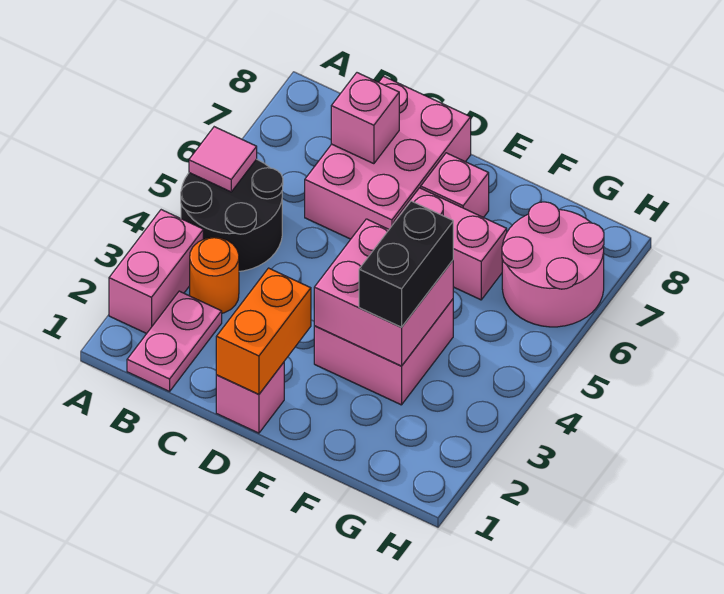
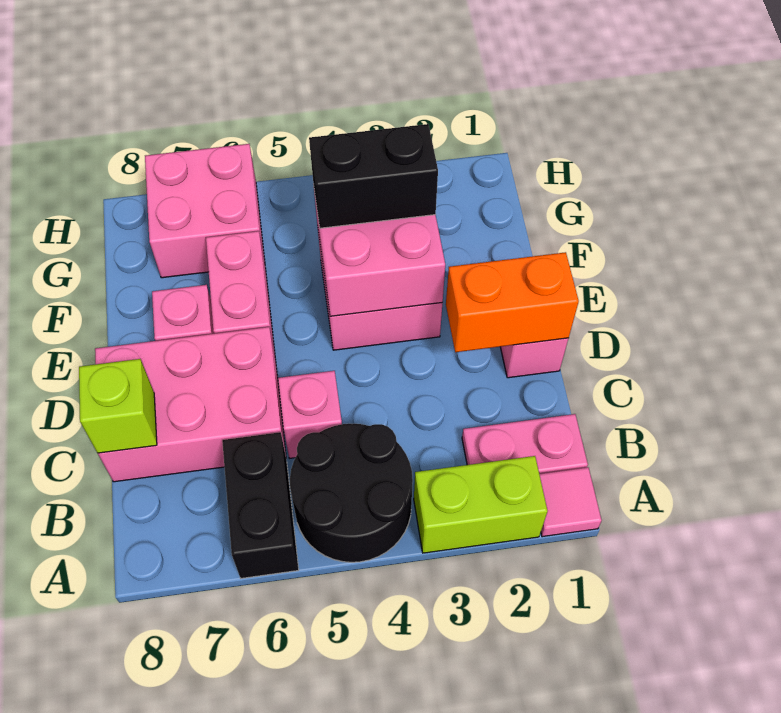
pink 1x2 brick [109,210,203,334] -> lime 1x2 brick [414,456,547,553]
pink 1x1 tile [189,127,257,192] -> pink 1x1 tile moved to [539,467,602,537]
none -> black 1x2 brick [222,432,299,578]
orange 1x1 round brick [190,237,239,313] -> none
pink 1x1 brick [331,73,399,164] -> pink 1x1 brick moved to [278,371,342,458]
none -> lime 1x1 brick [79,359,157,453]
pink 2x2 round brick [502,202,604,327] -> pink 2x2 brick [145,144,265,278]

